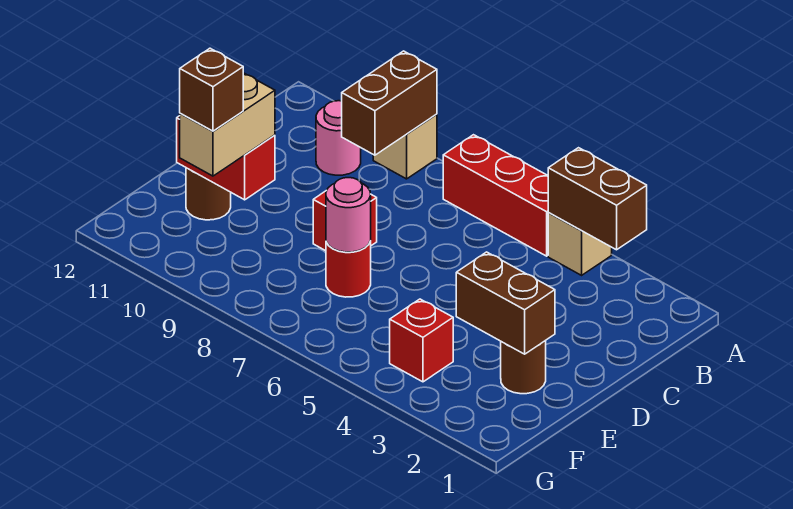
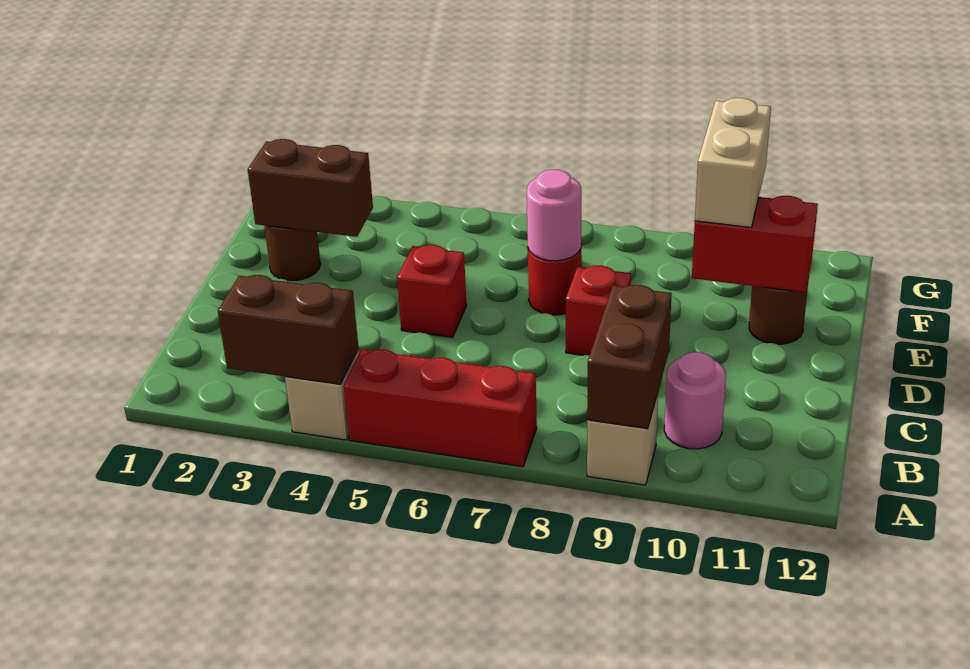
red 1x1 brick [390,299,453,382] -> red 1x1 brick moved to [397,245,467,337]
brown 1x1 brick [180,48,243,131] -> none

